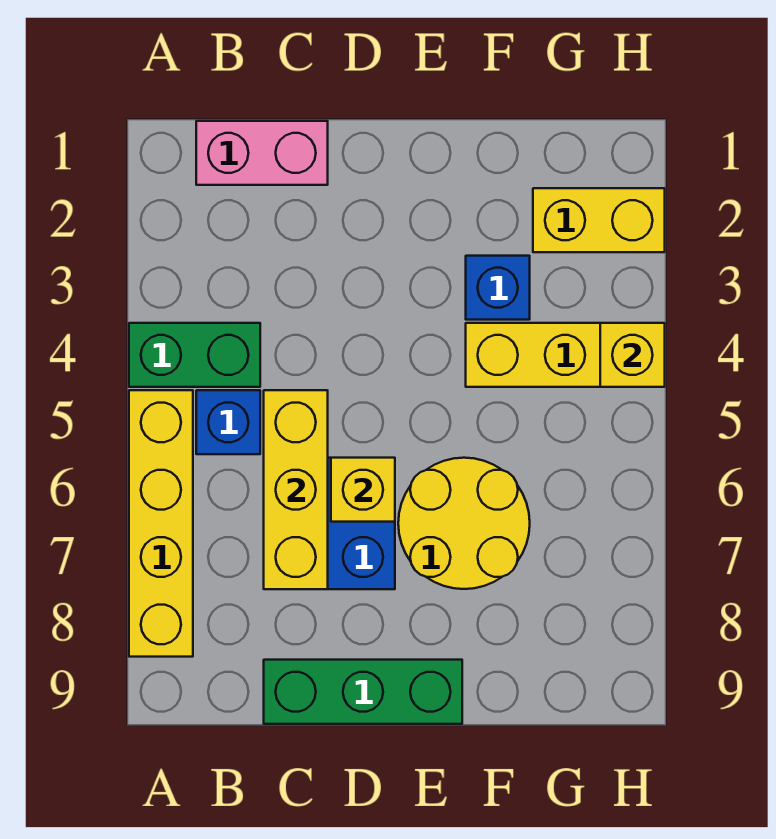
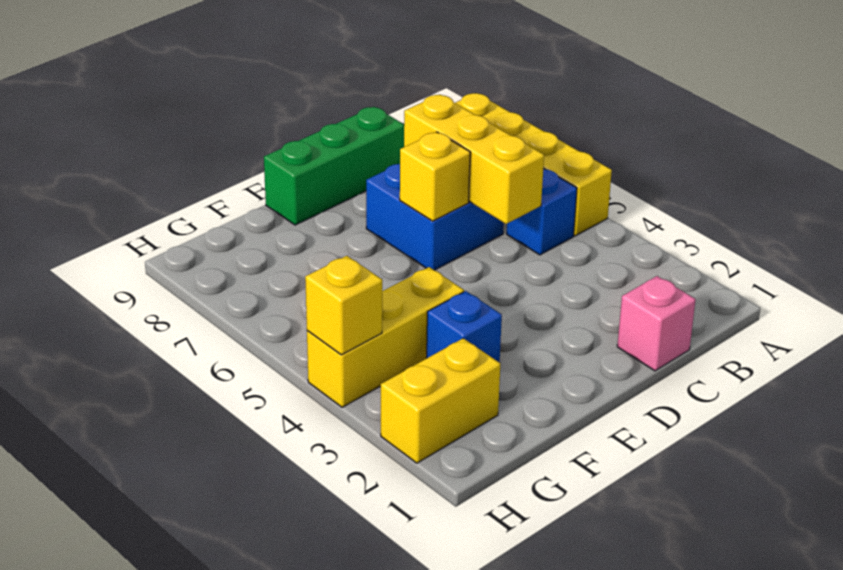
green 1x2 brick [129,323,260,387] -> none
pink 1x2 brick [196,121,328,185] -> pink 1x1 brick [617,276,696,371]
yellow 2x2 round brick [398,458,530,589] -> none

